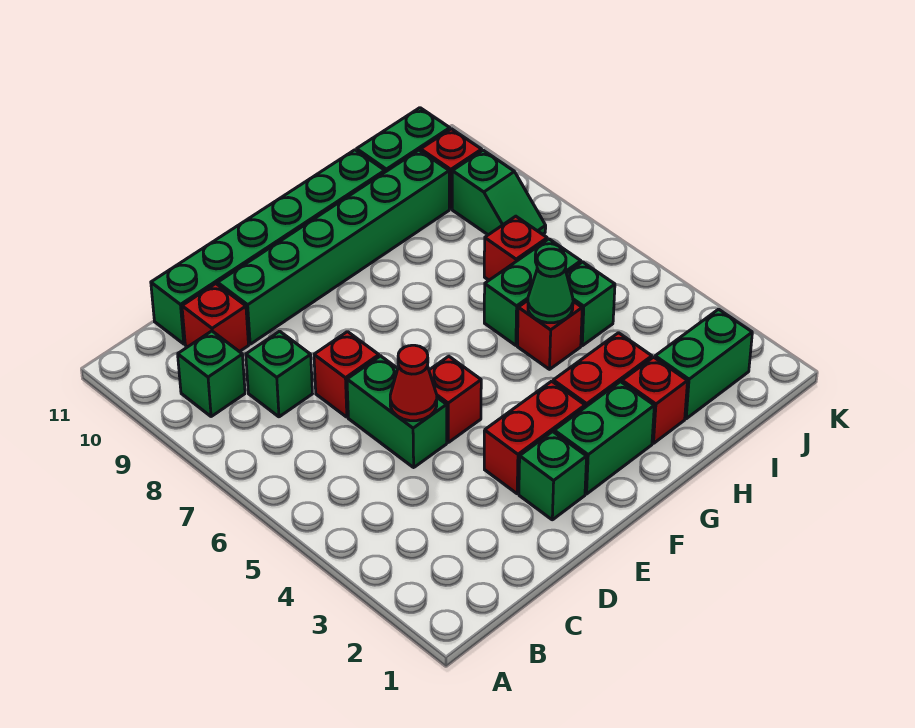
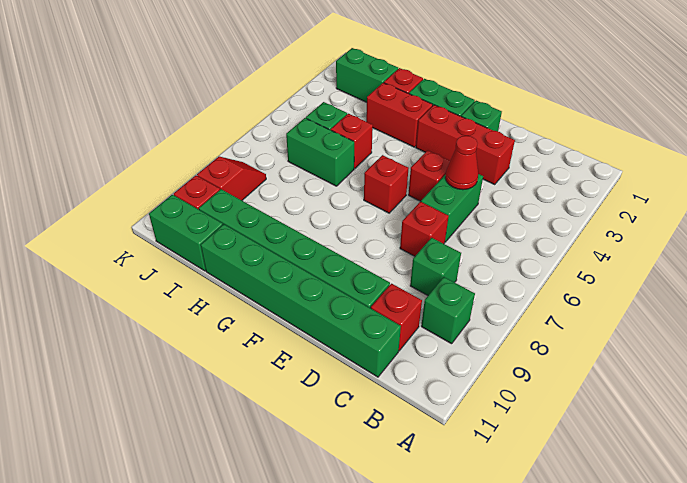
red 1x2 brick [484,381,585,494] -> red 1x3 brick [416,105,515,184]
green 1x1 cone [528,249,573,323] -> none
red 1x1 brick [484,216,547,280] -> red 1x1 brick moved to [364,155,409,213]
green 1x2 slope [452,150,546,235] -> red 1x2 slope [197,157,266,200]

